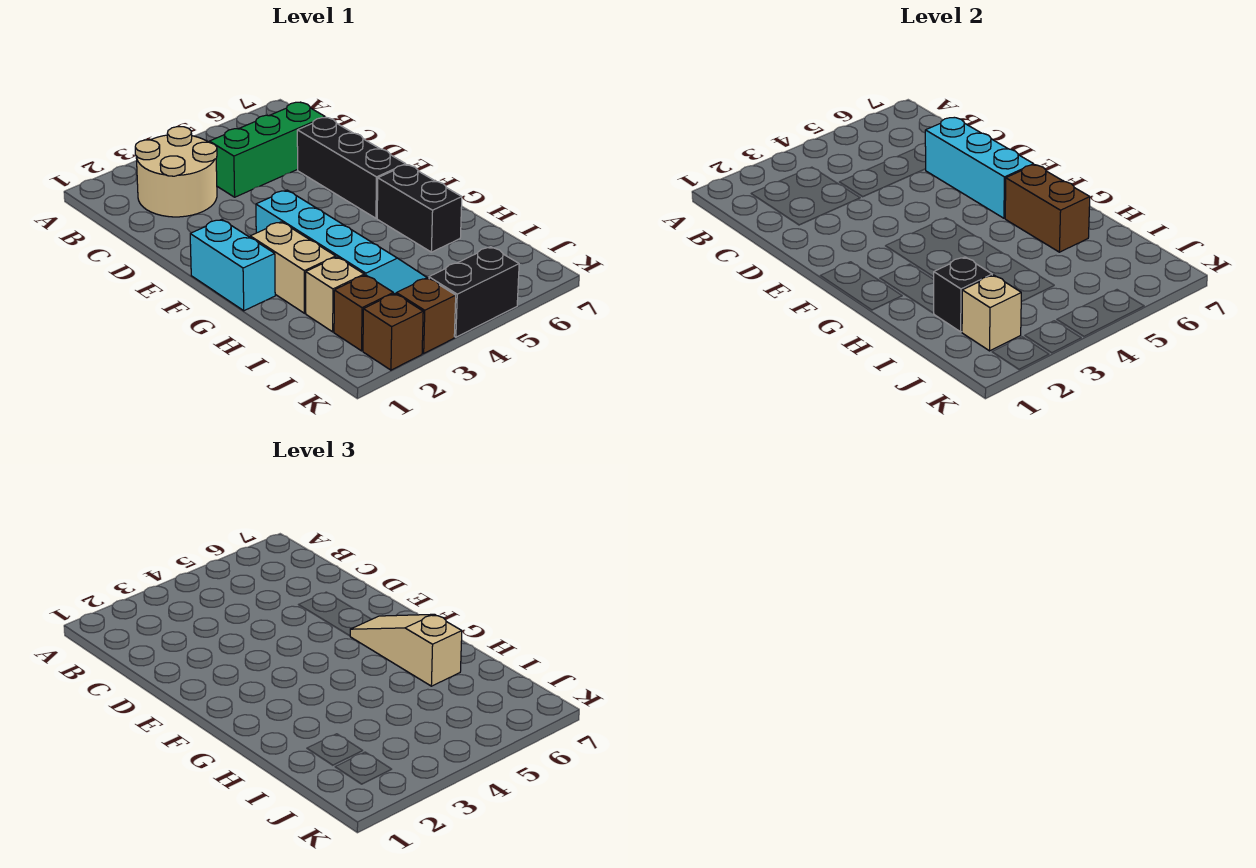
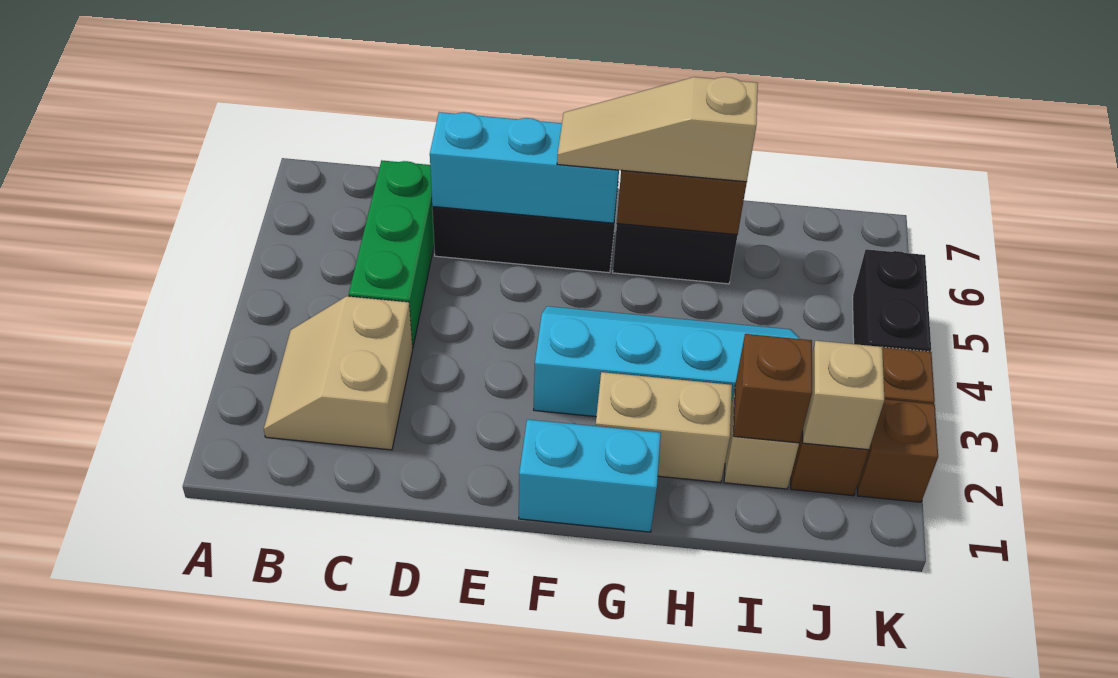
tan 2x2 round brick [135,127,217,217] -> tan 2x2 slope [264,296,413,450]
black 1x1 brick [934,257,992,332] -> brown 1x1 brick [733,334,812,443]

